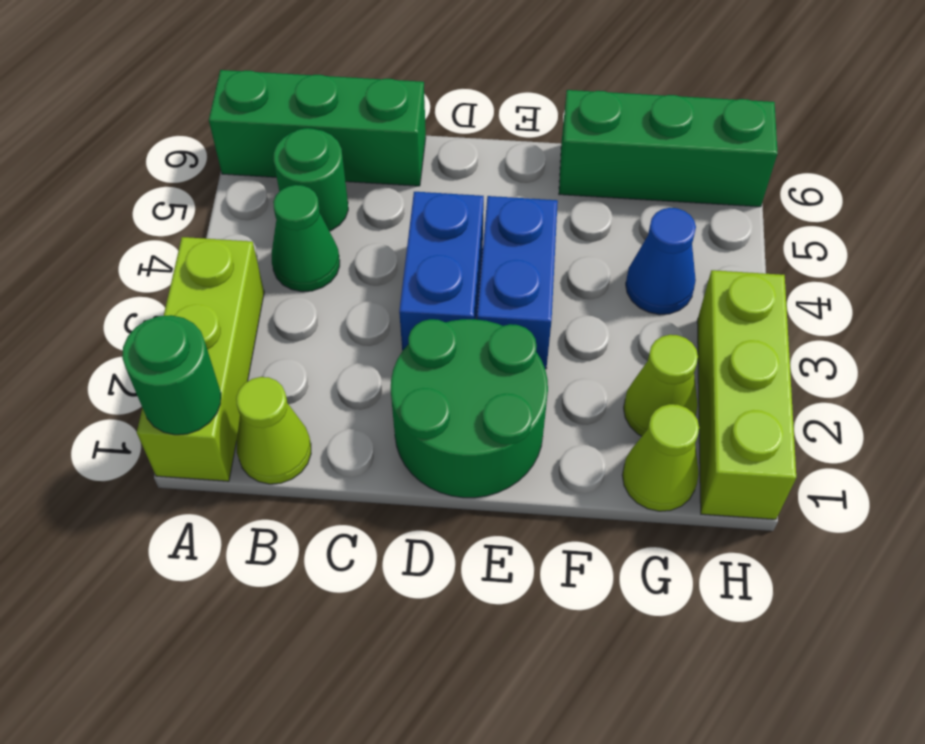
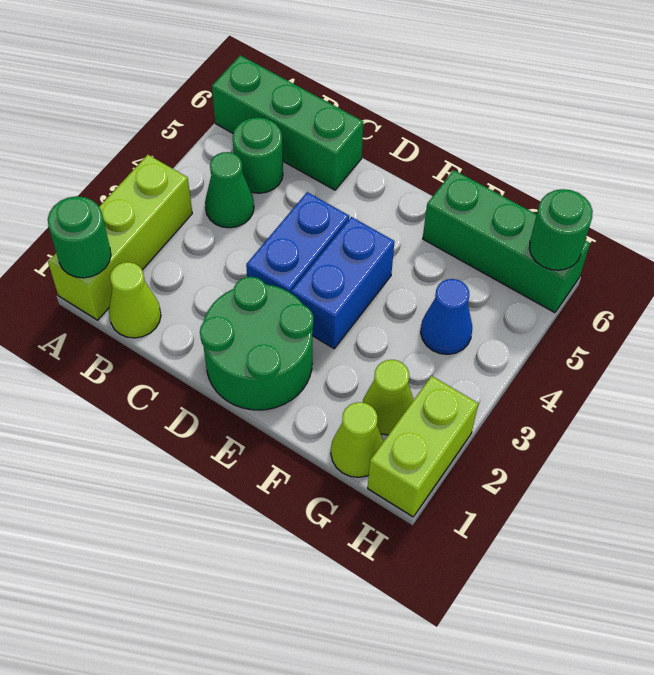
lime 1x3 brick [697,270,796,519] -> lime 1x2 brick [368,376,478,517]
none -> green 1x1 round brick [529,189,593,270]

